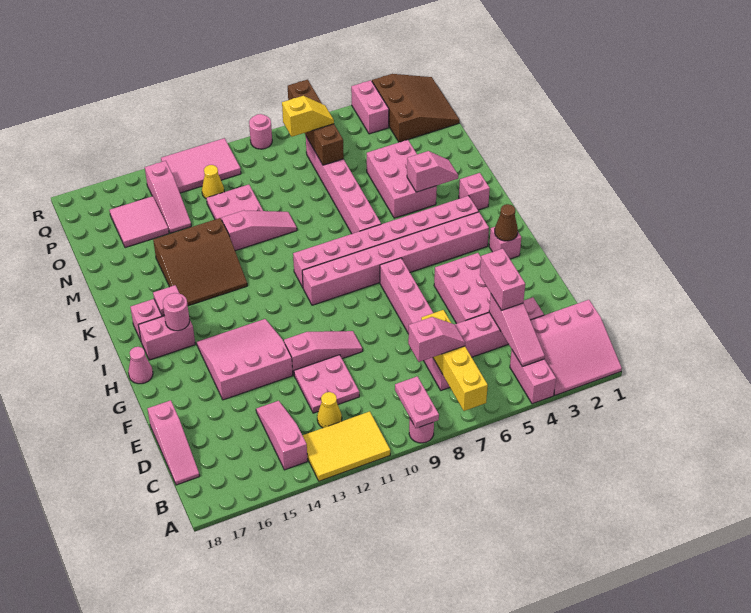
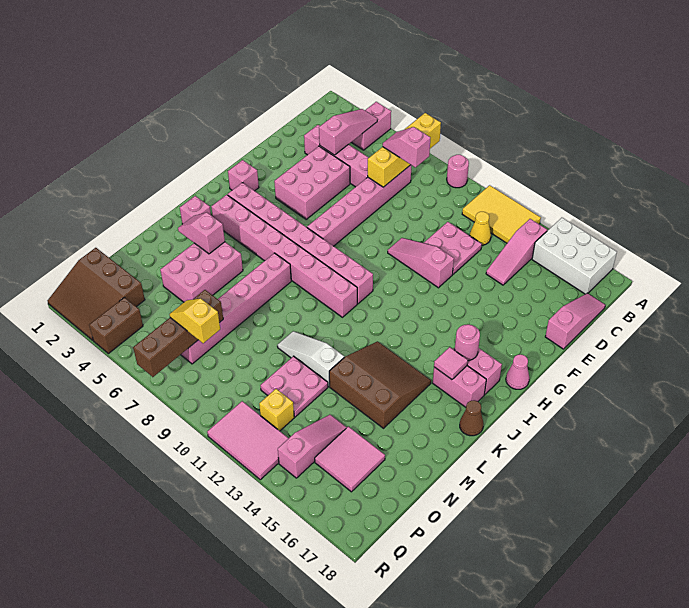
pink 3x3 slope [531,300,622,395] -> none
pink 1x2 plate [395,376,439,428] -> none
none -> white 2x3 brick [532,218,617,294]
pink 1x2 brick [480,249,525,310] -> none
pink 3x3 slope [197,319,293,400] -> none
brown 1x1 cone [495,204,518,241] -> brown 1x1 cone moved to [460,400,484,436]
pink 1x3 slope [222,211,297,251] -> white 1x3 slope [277,331,344,387]
brown 3x3 slope [372,74,460,142] -> brown 3x3 slope turned to [47,248,145,340]
yellow 1x1 cone [202,165,224,198] -> yellow 1x1 brick [259,389,294,431]
pink 1x2 brick [351,80,389,134] -> brown 1x2 brick [89,297,143,354]
pink 1x1 round brick [249,114,272,149] -> none

